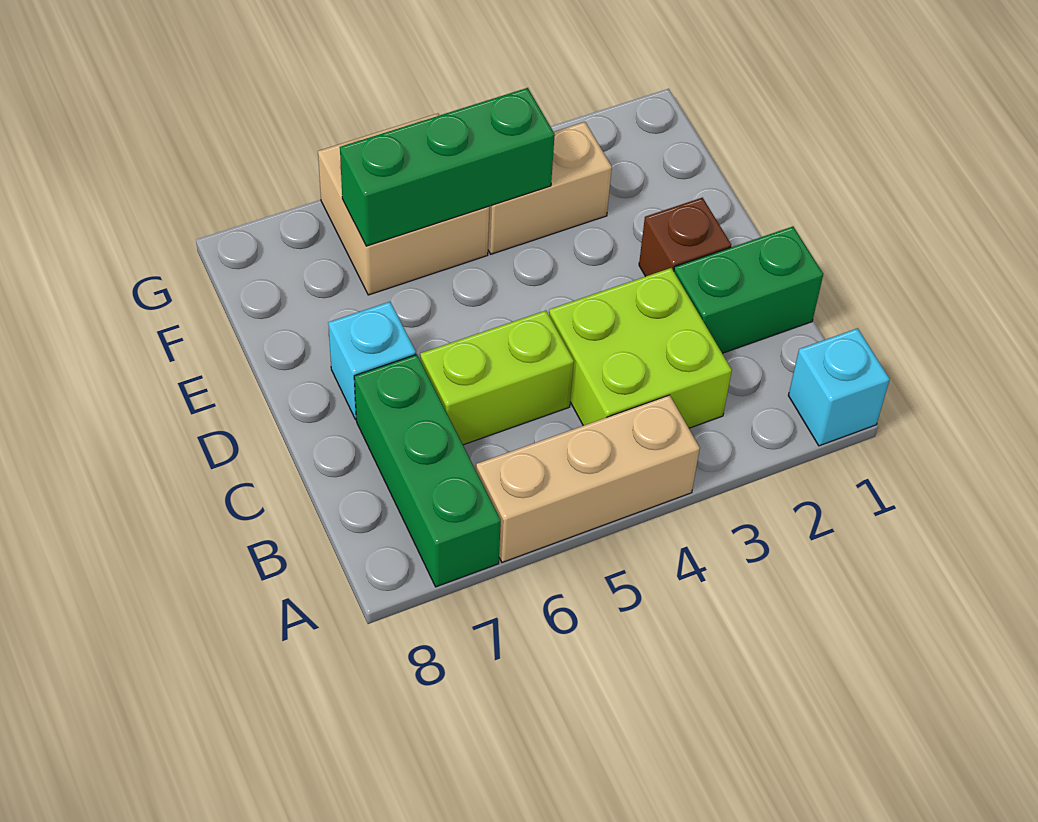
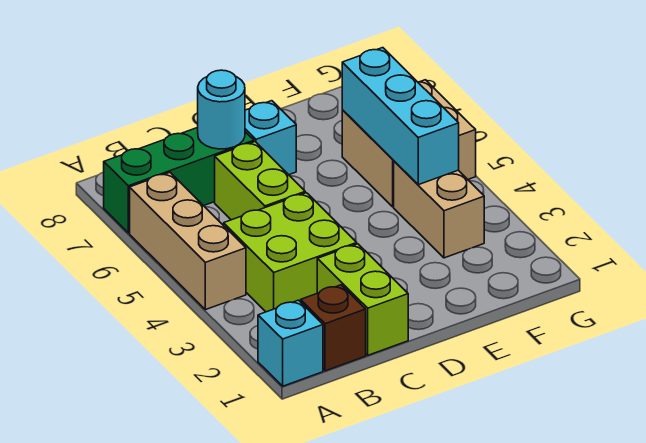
green 1x2 brick [674,226,823,353] -> lime 1x2 brick [317,244,408,355]
none -> cyan 1x1 round brick [198,70,245,149]
brown 1x1 brick [639,198,731,276] -> brown 1x1 brick moved to [301,285,366,371]
green 1x3 brick [340,88,555,246] -> cyan 1x3 brick [342,48,459,185]

